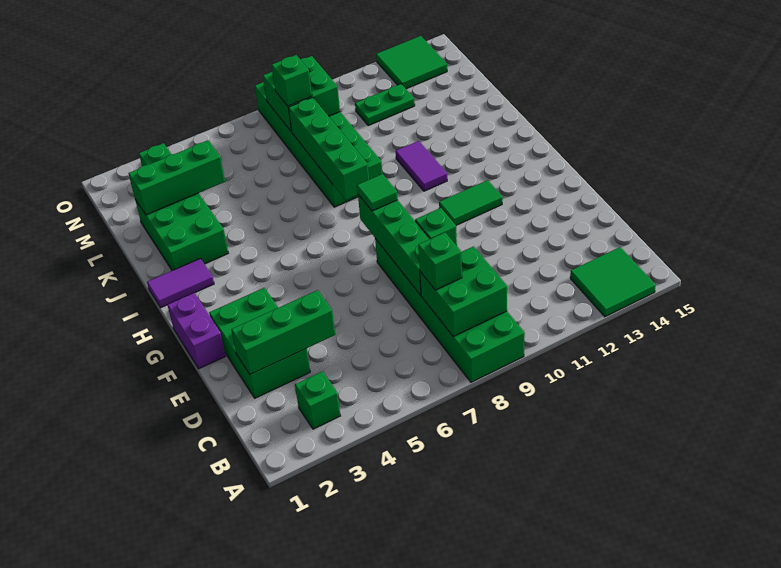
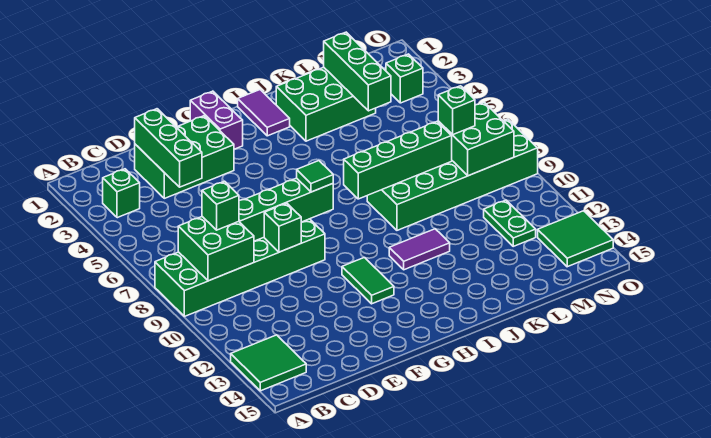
purple 1x2 brick [168,293,225,369] -> purple 1x2 brick turned to [190,91,243,149]

